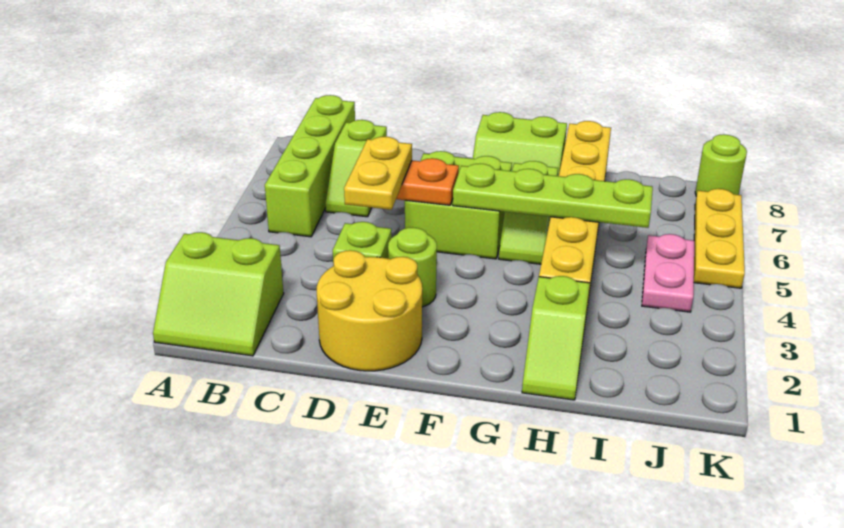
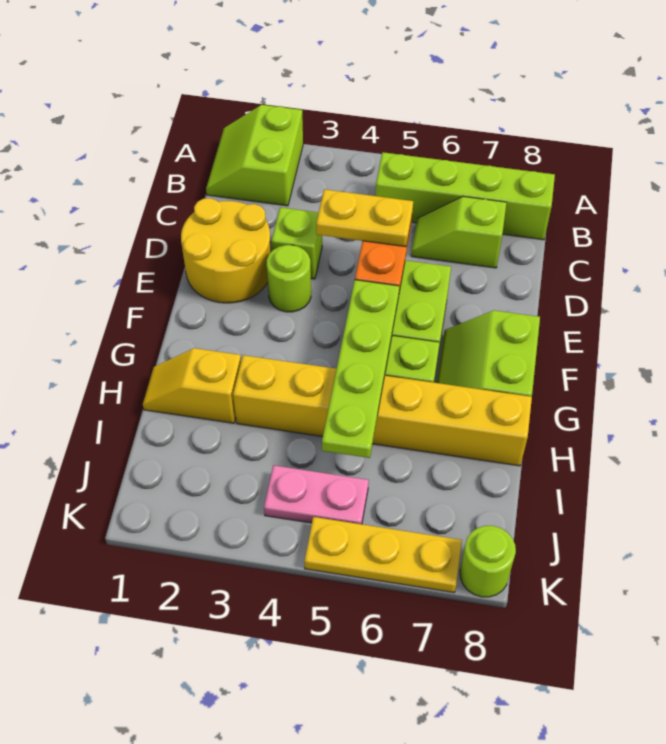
lime 1x2 slope [522,276,590,400] -> yellow 1x2 slope [143,348,241,423]

